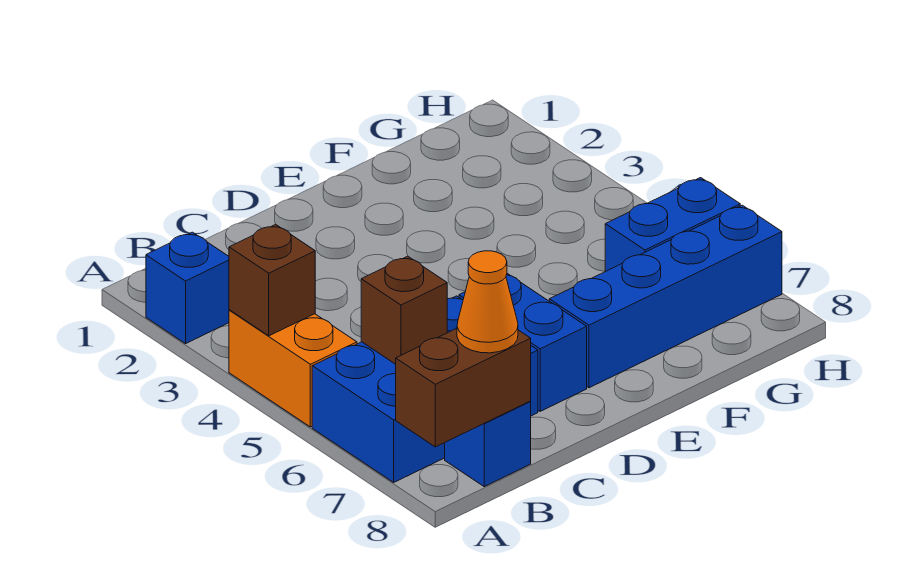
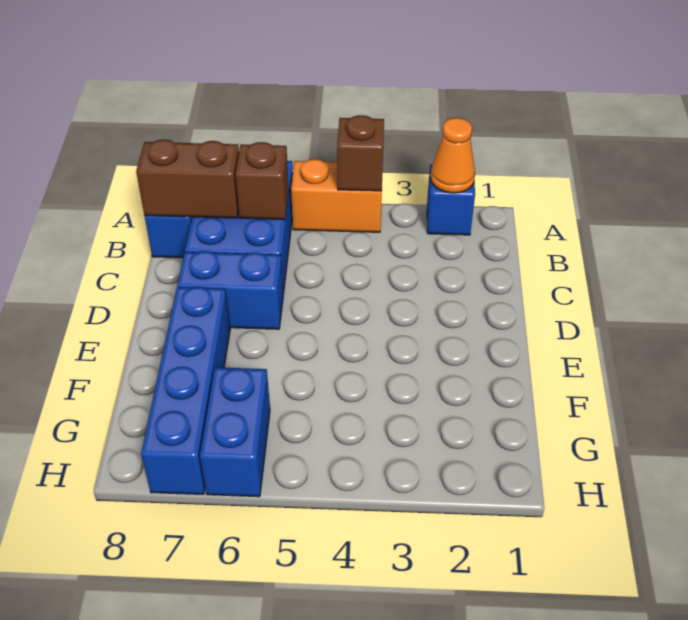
brown 1x2 brick [396,329,531,447] -> brown 1x2 brick turned to [136,140,239,218]
orange 1x1 cone [457,251,518,353] -> orange 1x1 cone moved to [430,118,475,193]

